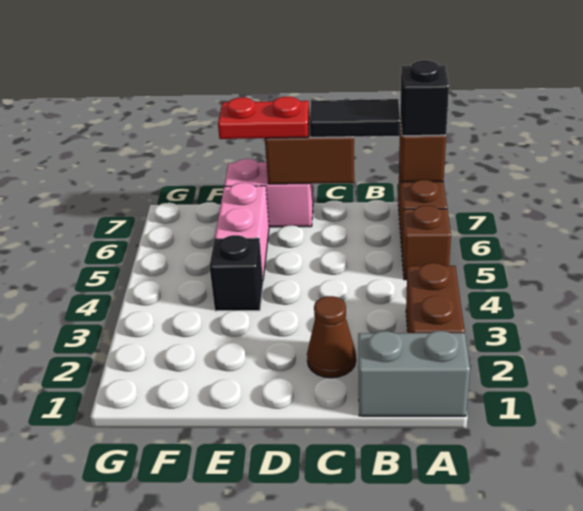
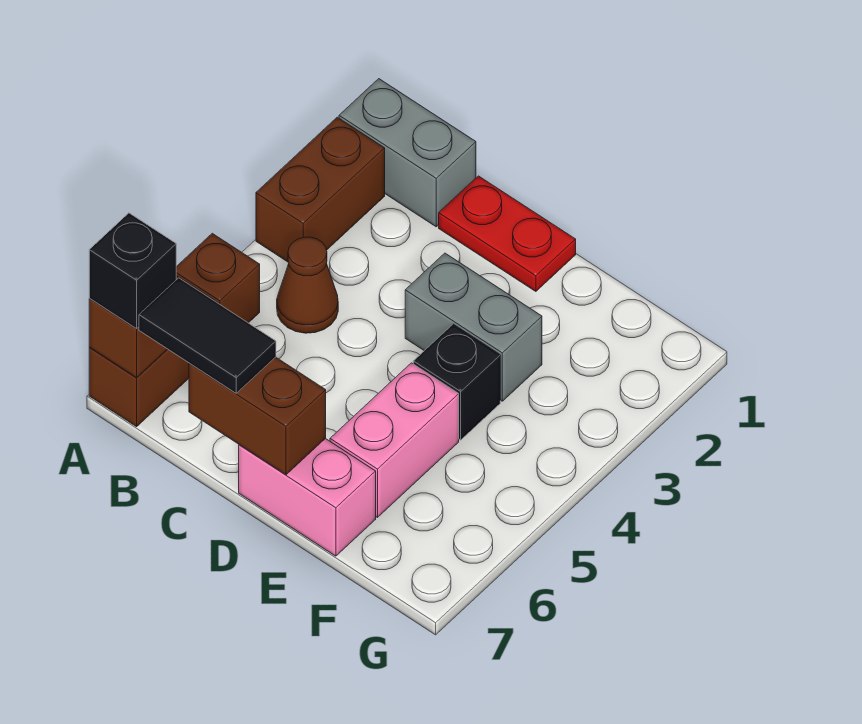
brown 1x1 cone [307,296,356,378] -> brown 1x1 cone moved to [277,237,338,333]
none -> grey 1x2 brick [405,253,542,401]
red 1x2 plate [218,97,309,139] -> red 1x2 plate moved to [439,176,576,291]

